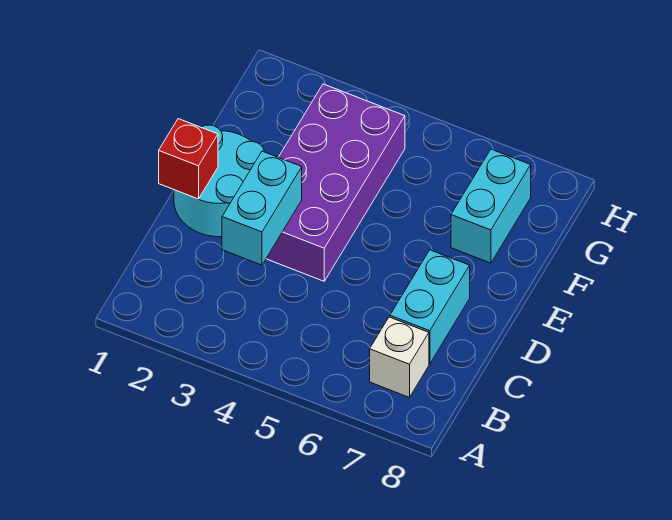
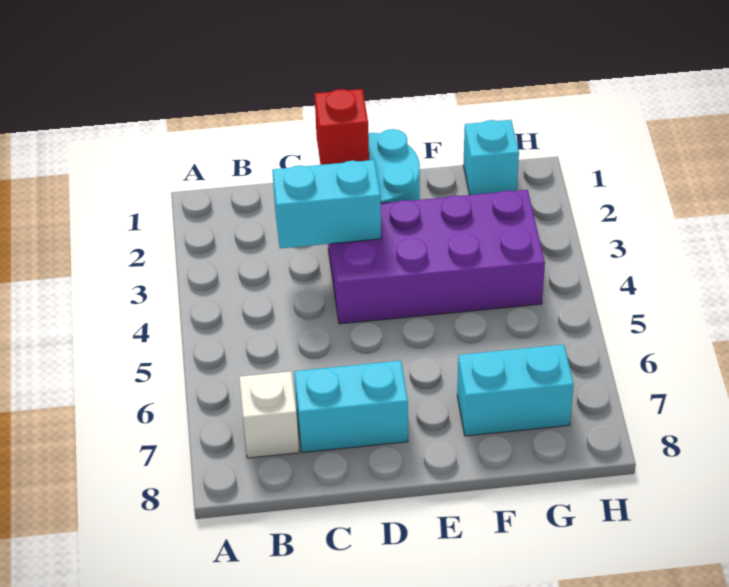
none -> cyan 1x1 brick [463,120,519,195]

